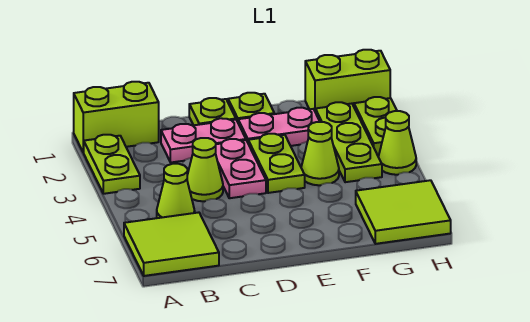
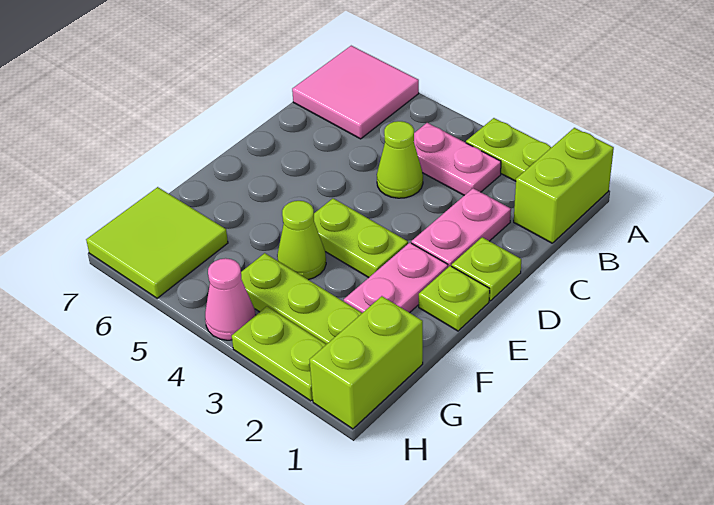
lime 2x2 tile [124,212,219,276] -> pink 2x2 tile [292,46,419,139]
lime 1x1 cone [157,164,195,218] -> none
pink 1x2 plate [216,139,266,198] -> pink 1x2 plate moved to [414,123,501,195]
lime 1x1 cone [379,111,416,175] -> pink 1x1 cone [205,258,256,340]

